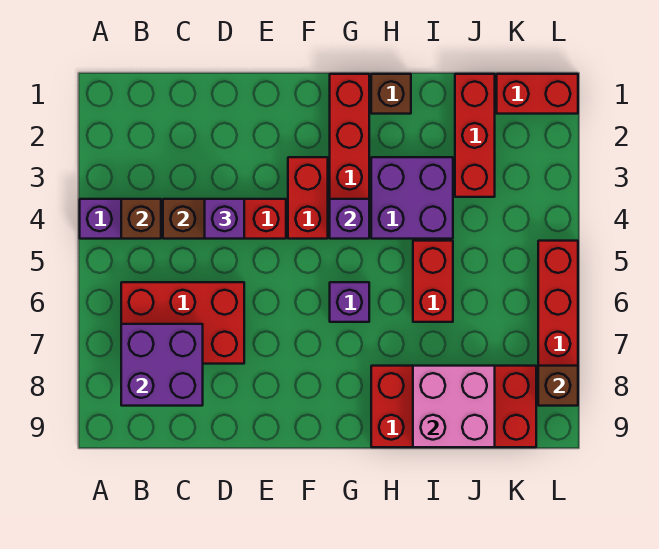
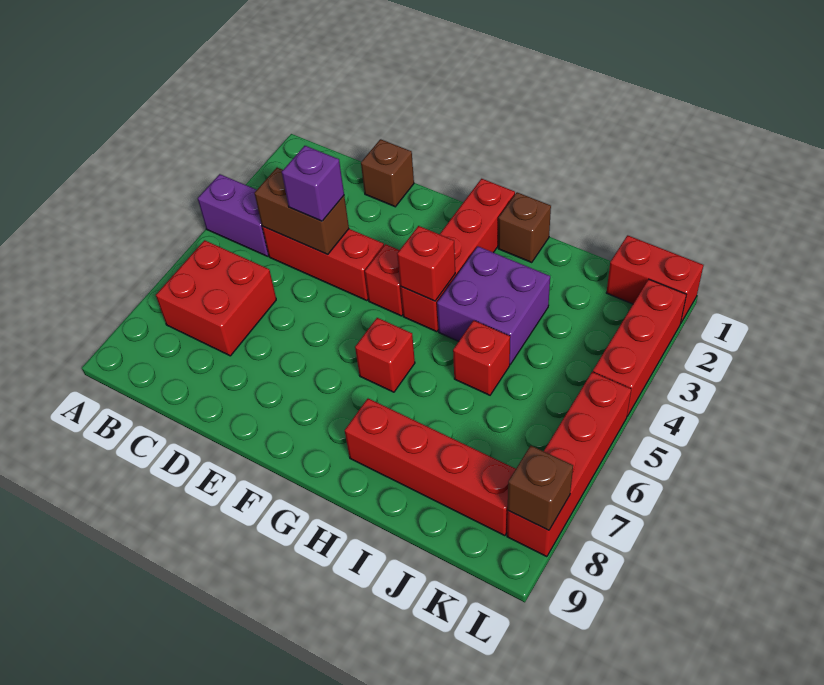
brown 1x1 brick [121,199,161,239] -> brown 1x1 brick moved to [361,139,414,207]
red 2x3 brick [121,282,244,364] -> red 2x2 brick [156,240,276,356]
purple 2x2 brick [121,324,203,406] -> none
red 1x2 brick [288,157,328,239] -> red 1x1 brick [365,244,403,316]
purple 1x1 brick [330,199,369,239] -> red 1x1 brick [397,226,455,301]
purple 1x1 brick [330,282,369,322] -> red 1x1 brick [355,318,415,392]
red 2x4 brick [371,366,536,447] -> red 1x4 brick [345,399,516,536]
red 1x2 brick [413,241,453,322] -> red 1x1 brick [453,320,510,395]
pink 2x2 brick [413,366,495,447] -> none
red 1x3 brick [455,74,495,197] -> red 1x3 brick moved to [593,279,686,416]

